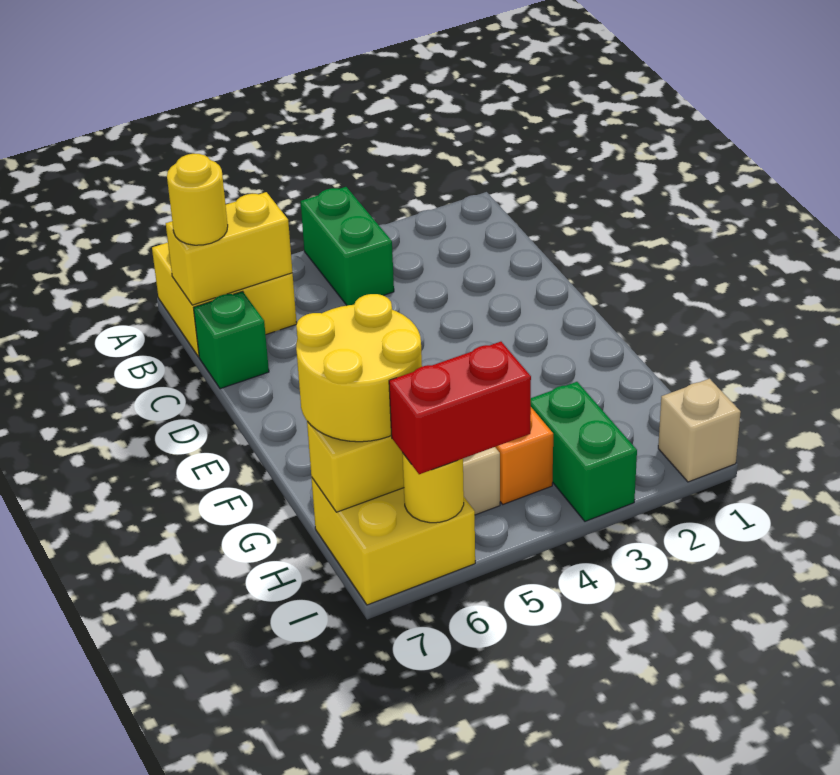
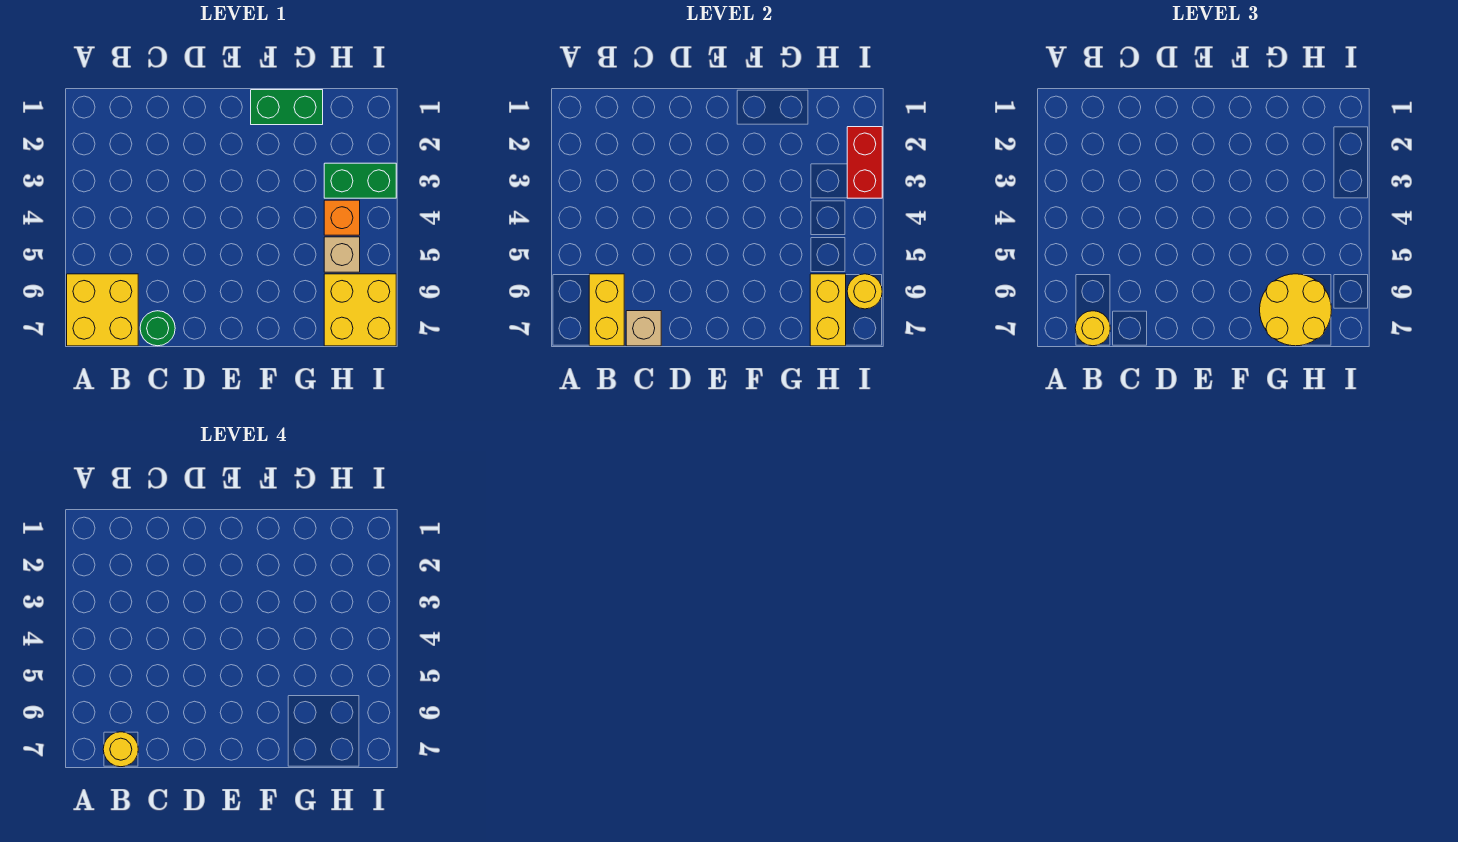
green 1x2 brick [301,187,394,305] -> green 1x2 brick moved to [251,90,323,125]
none -> yellow 1x1 round brick [103,732,138,767]
green 1x1 brick [194,291,269,389] -> green 1x1 round brick [140,311,175,346]
tan 1x1 brick [658,379,741,482] -> tan 1x1 brick moved to [626,311,661,346]
red 1x2 brick [389,342,531,474] -> red 1x2 brick moved to [847,127,882,198]

